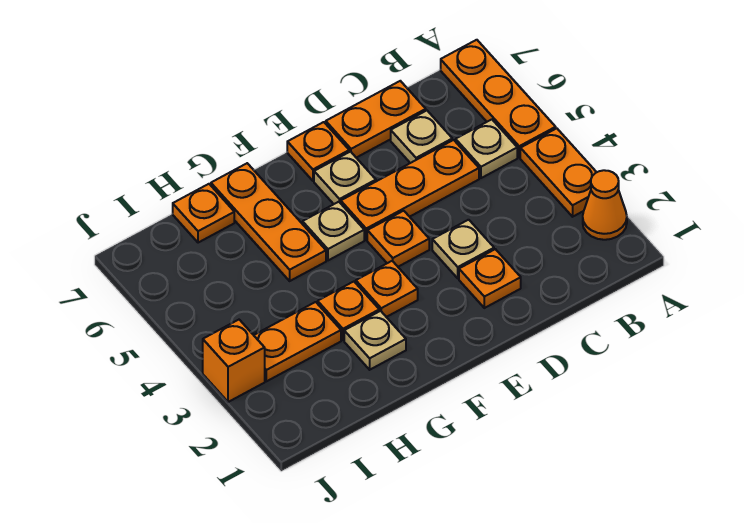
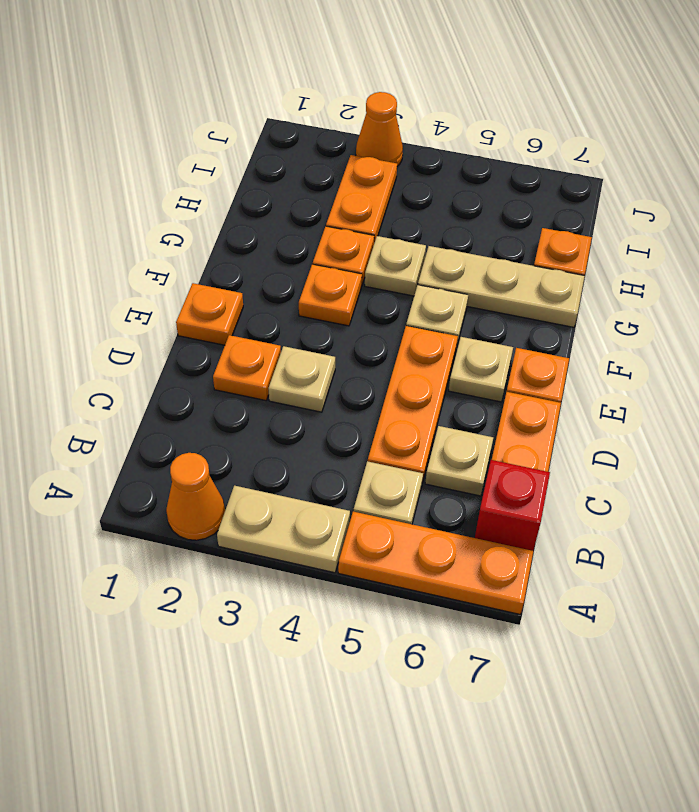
orange 1x2 plate [520,128,597,217] -> tan 1x2 plate [217,486,350,573]
none -> red 1x1 brick [475,460,550,551]
orange 1x1 plate [367,211,429,267] -> orange 1x1 plate moved to [176,283,243,345]
tan 1x1 plate [344,311,406,370] -> tan 1x1 plate moved to [365,236,426,296]
orange 1x3 plate [211,163,326,281] -> tan 1x3 plate [418,246,585,327]
orange 1x1 brick [203,320,265,402] -> orange 1x1 cone [356,92,403,166]

